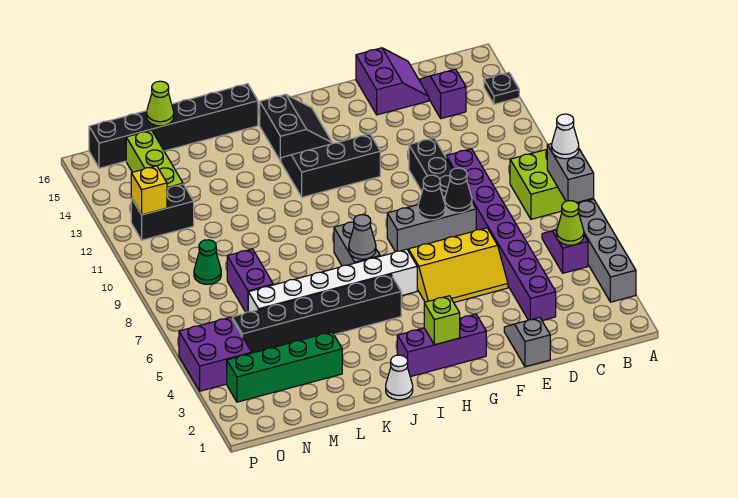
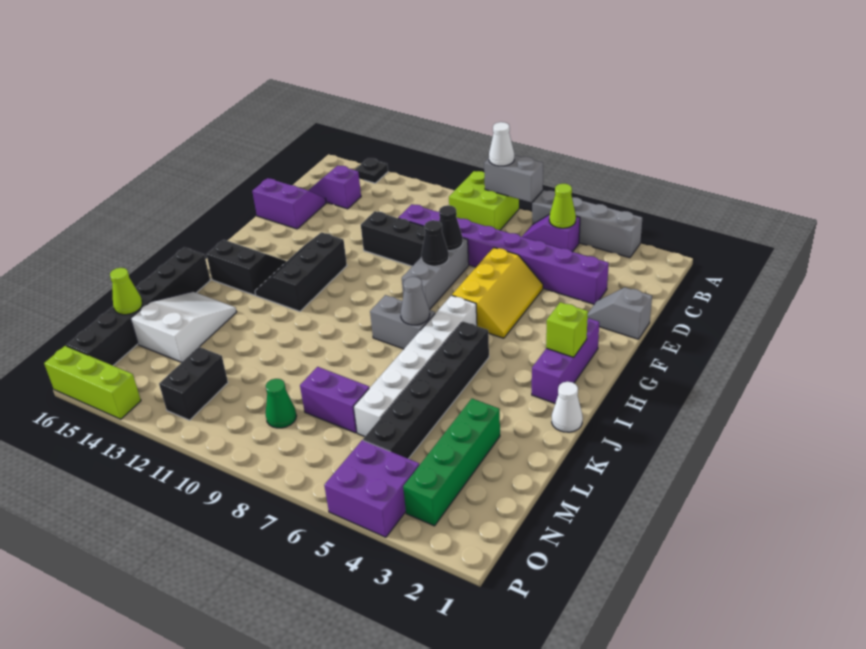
none -> white 2x3 slope [131,292,236,362]
lime 1x3 brick [126,130,183,188] -> lime 1x3 brick moved to [44,346,141,419]
yellow 1x1 brick [131,166,167,215] -> none

